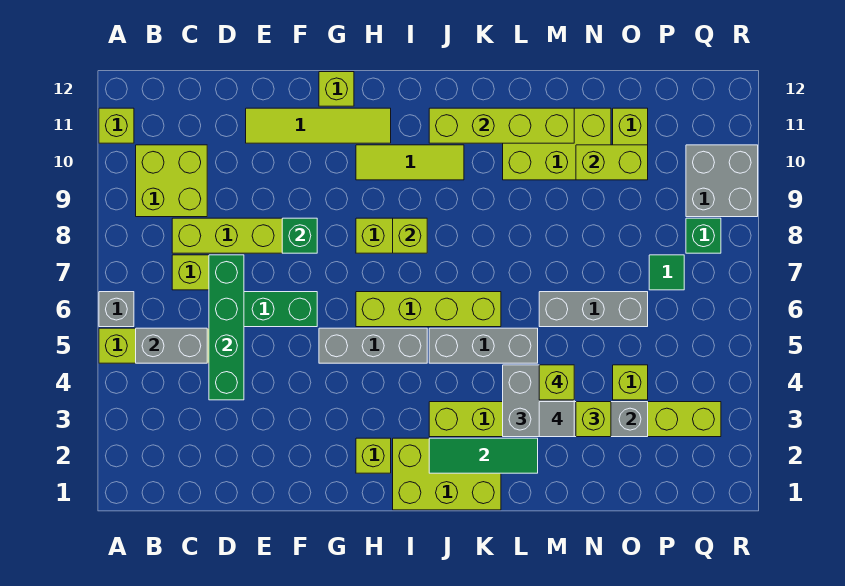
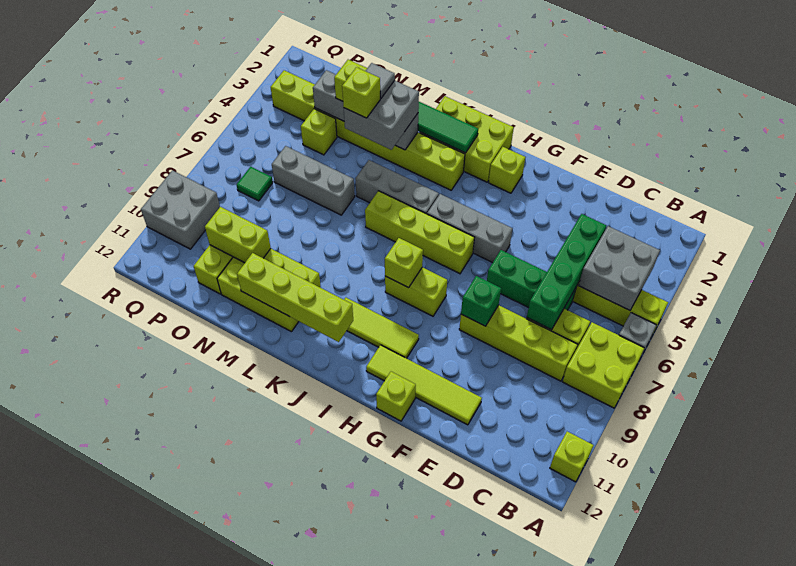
grey 1x2 brick [136,328,207,363] -> grey 2x2 brick [579,226,660,310]
lime 2x2 brick [136,145,207,217] -> lime 2x2 brick moved to [562,322,644,408]
green 1x1 brick [686,218,721,253] -> none

